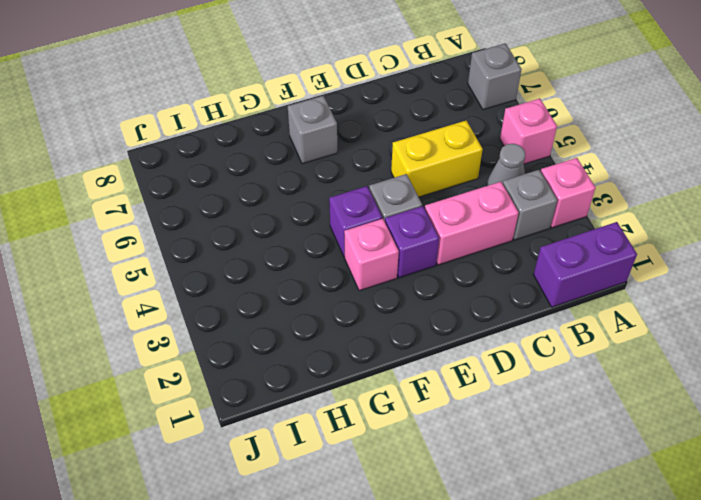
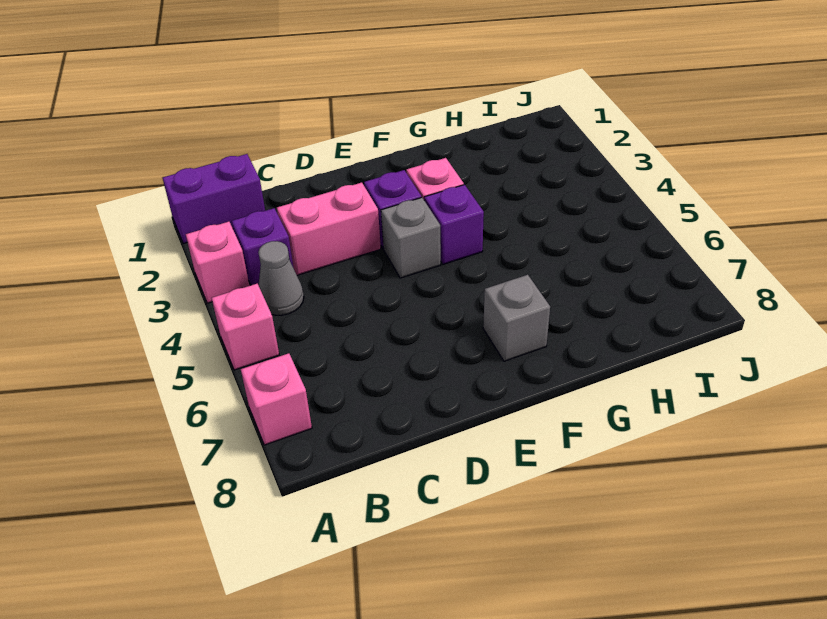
grey 1x1 brick [468,43,522,110] -> pink 1x1 brick [241,353,312,445]
grey 1x1 brick [503,170,557,240] -> purple 1x1 brick [232,208,293,285]
yellow 1x2 brick [391,121,483,197] -> none

